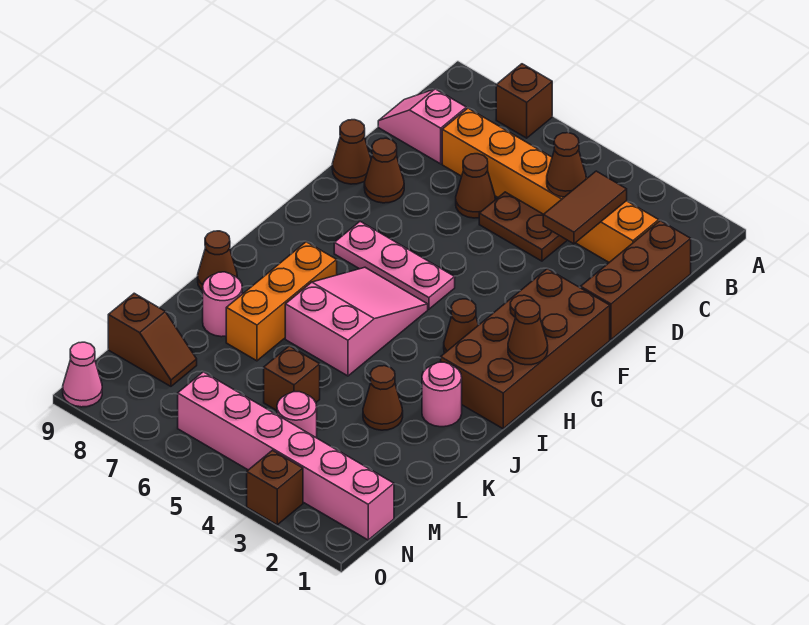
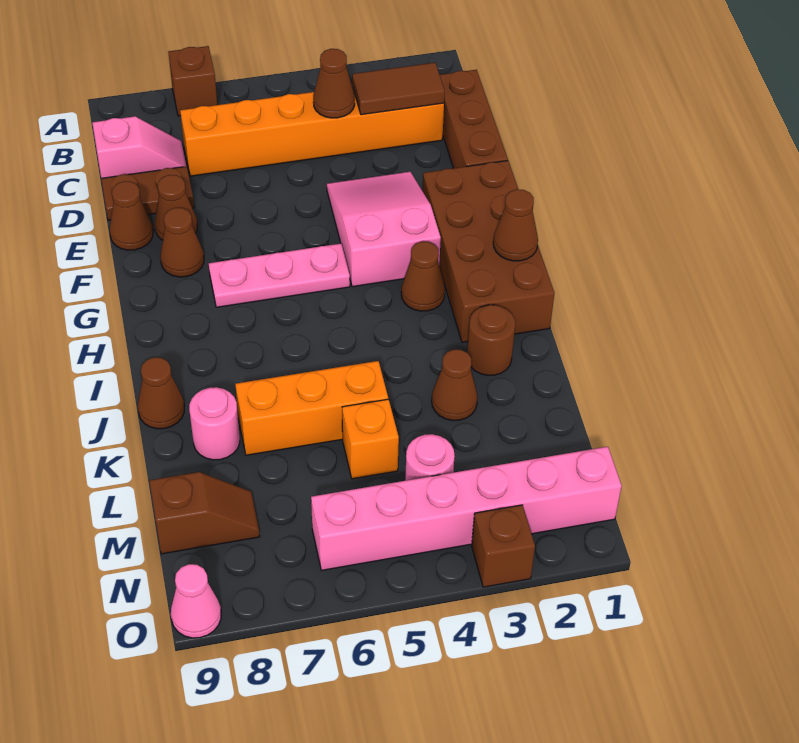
brown 1x2 tile [543,171,627,244] -> brown 1x2 tile turned to [352,63,445,115]
pink 1x2 slope [378,89,466,164] -> pink 1x2 slope turned to [92,116,186,178]
brown 1x2 plate [479,192,567,261] -> brown 1x2 plate moved to [101,166,194,220]
brown 1x1 cone [456,154,495,218] -> brown 1x1 cone moved to [160,208,204,277]
pink 2x3 slope [285,267,428,376] -> pink 2x3 slope moved to [327,172,441,287]
orange 1x3 brick [226,242,337,361] -> orange 1x3 brick turned to [235,361,388,455]
pink 1x1 round brick [422,362,462,427] -> brown 1x1 round brick [467,305,515,375]
brown 1x1 brick [264,346,320,410] -> orange 1x1 brick [342,399,399,479]

